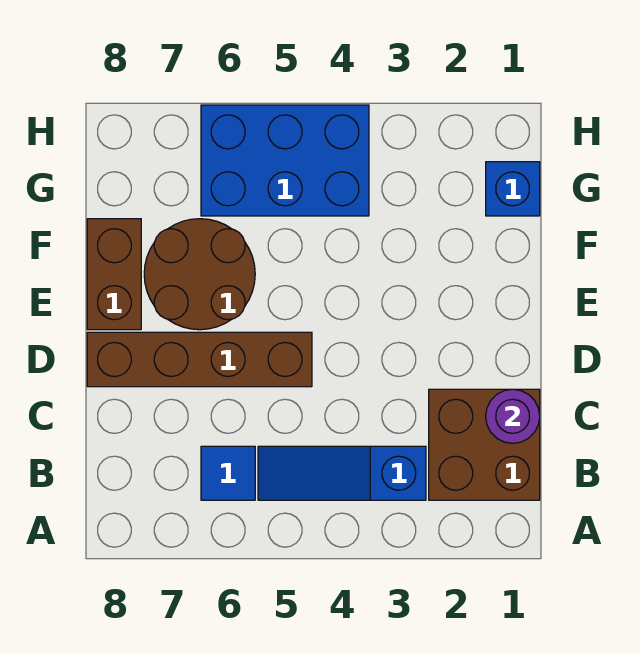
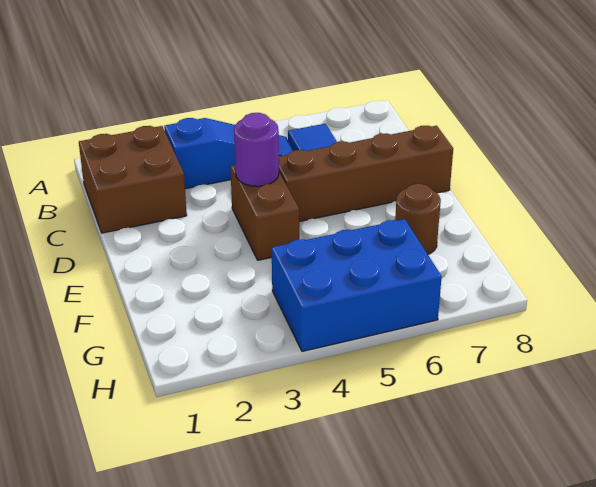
purple 1x1 round brick [486,389,540,443] -> purple 1x1 round brick moved to [234,113,279,186]
brown 2x2 round brick [144,219,255,330] -> brown 1x1 round brick [395,184,441,254]
brown 1x2 brick [87,219,141,330] -> brown 1x2 brick moved to [230,165,299,260]
blue 1x1 brick [486,162,540,216] -> none

